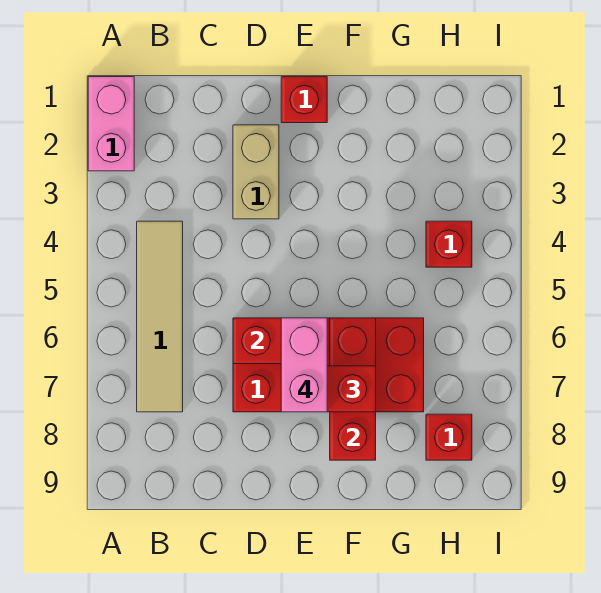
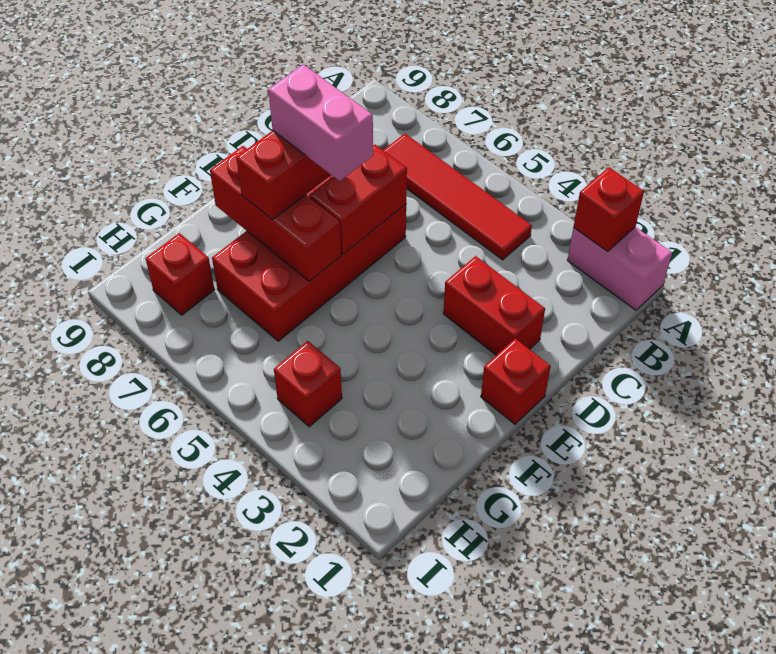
none -> red 1x1 brick [573,167,644,252]
tan 1x4 tile [137,221,183,412] -> red 1x4 tile [383,134,532,260]
tan 1x2 brick [233,125,279,219] -> red 1x2 brick [443,256,545,355]

